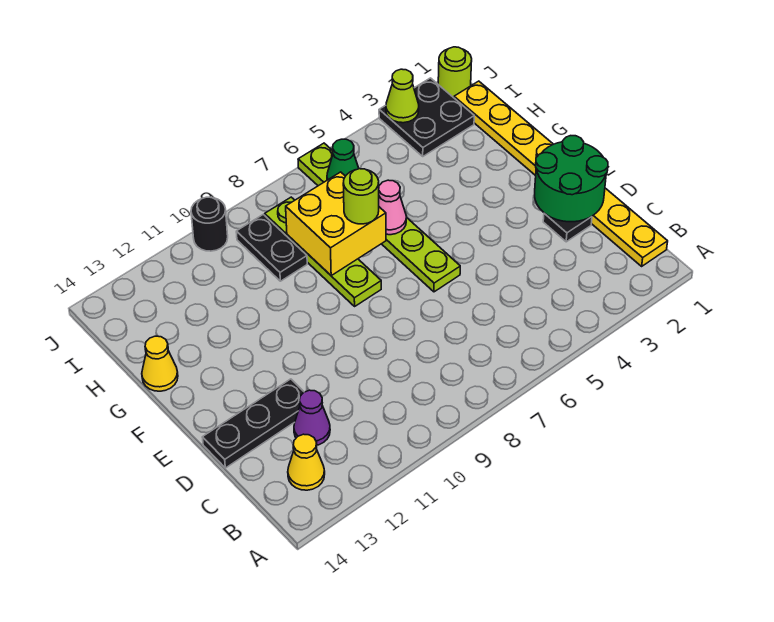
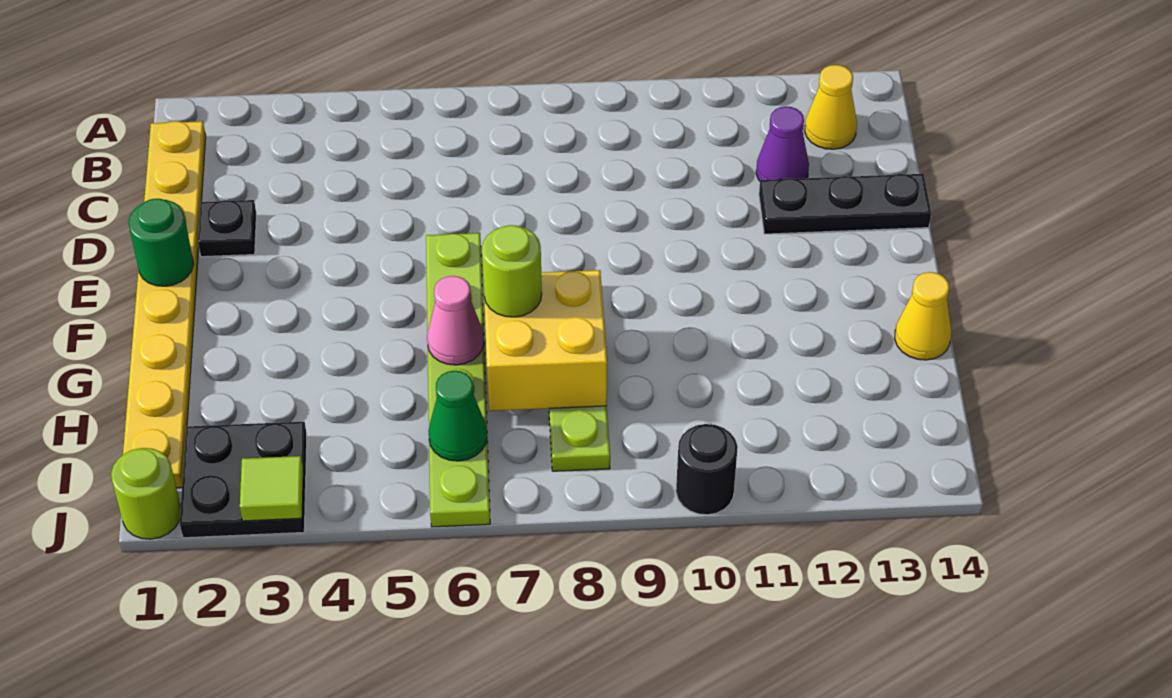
green 2x2 round brick [535,136,608,222] -> green 1x1 round brick [129,199,194,286]
black 1x2 plate [236,215,307,281] -> none
lime 1x1 cone [386,69,419,123] -> lime 1x1 tile [240,456,303,521]

